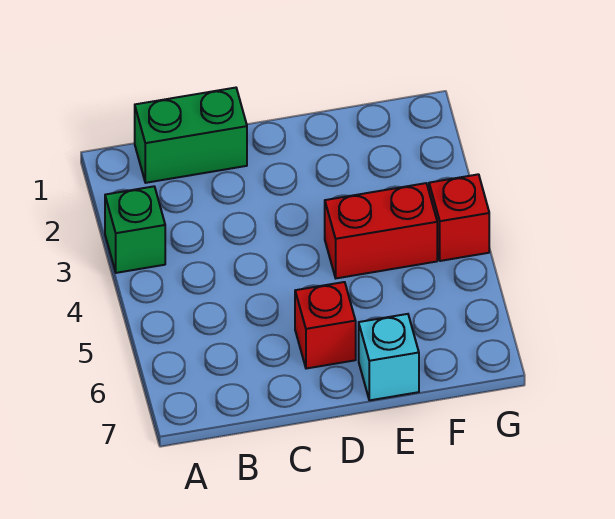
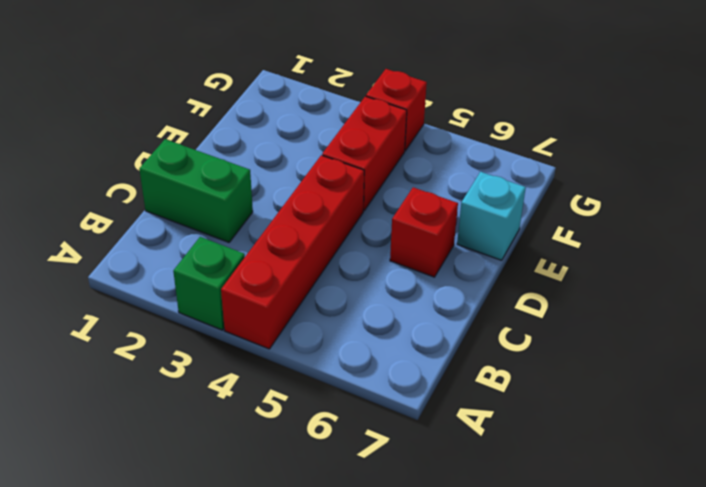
none -> red 1x4 brick [221,155,364,349]
green 1x2 brick [135,88,247,183] -> green 1x2 brick turned to [139,139,253,242]

